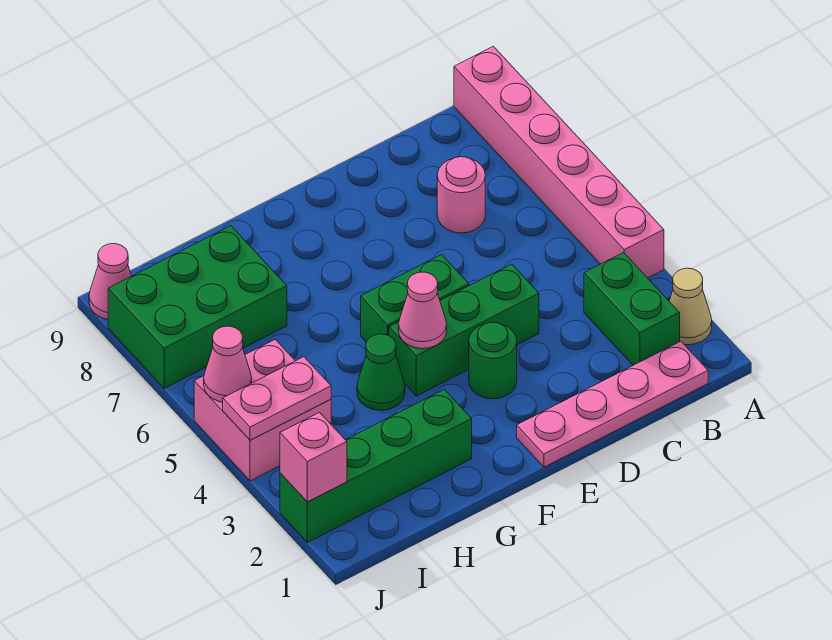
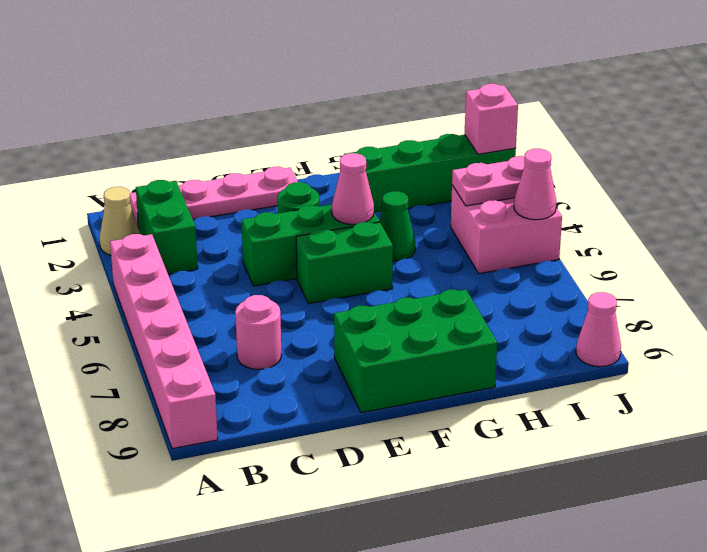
green 2x3 brick [108,226,287,388] -> green 2x3 brick moved to [334,290,497,413]

